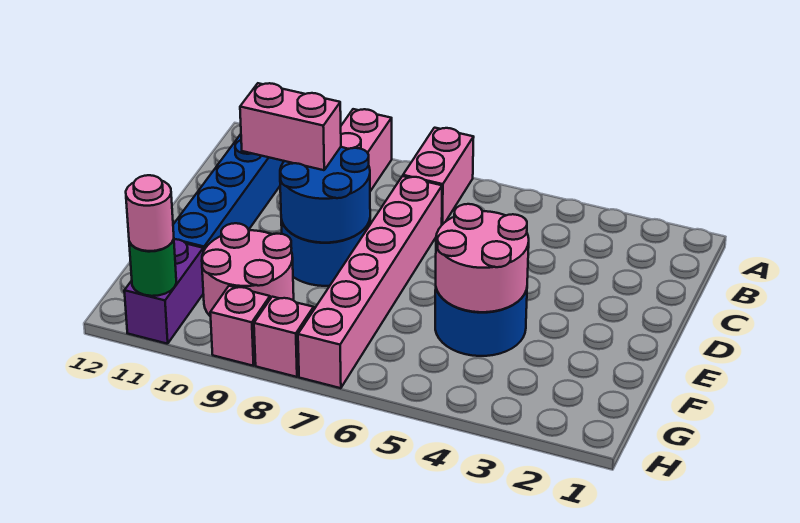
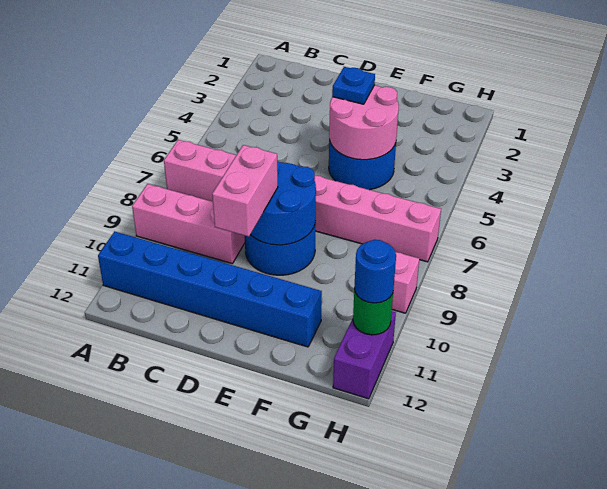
none -> blue 1x1 plate [332,67,375,104]
pink 2x2 round brick [202,223,294,317] -> none
purple 1x2 brick [124,239,203,344] -> purple 1x2 brick turned to [333,311,396,399]
pink 1x1 brick [254,297,314,377] -> none
pink 1x1 round brick [126,175,174,251] -> blue 1x1 round brick [354,240,396,303]

